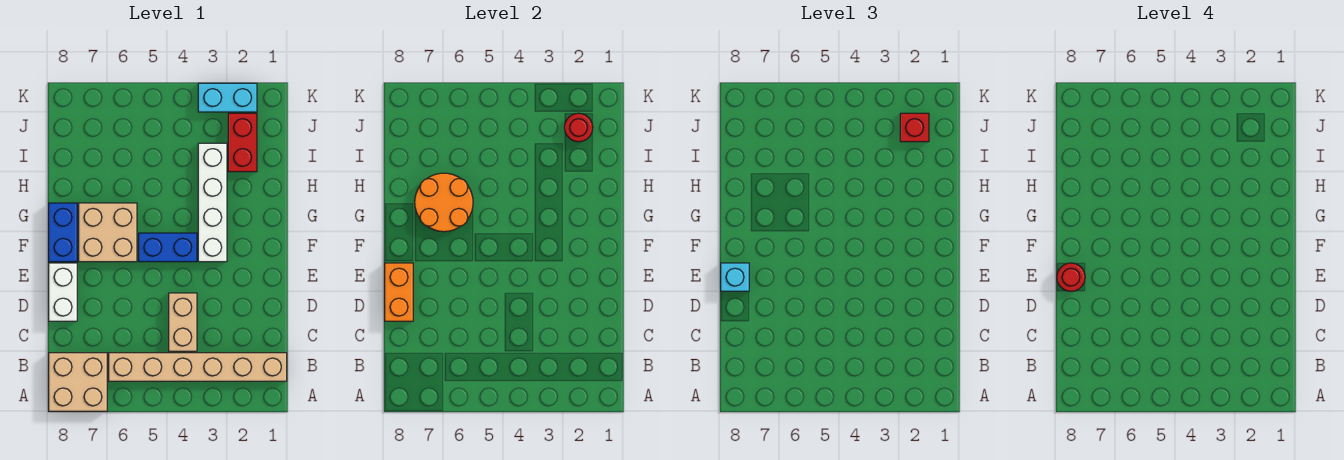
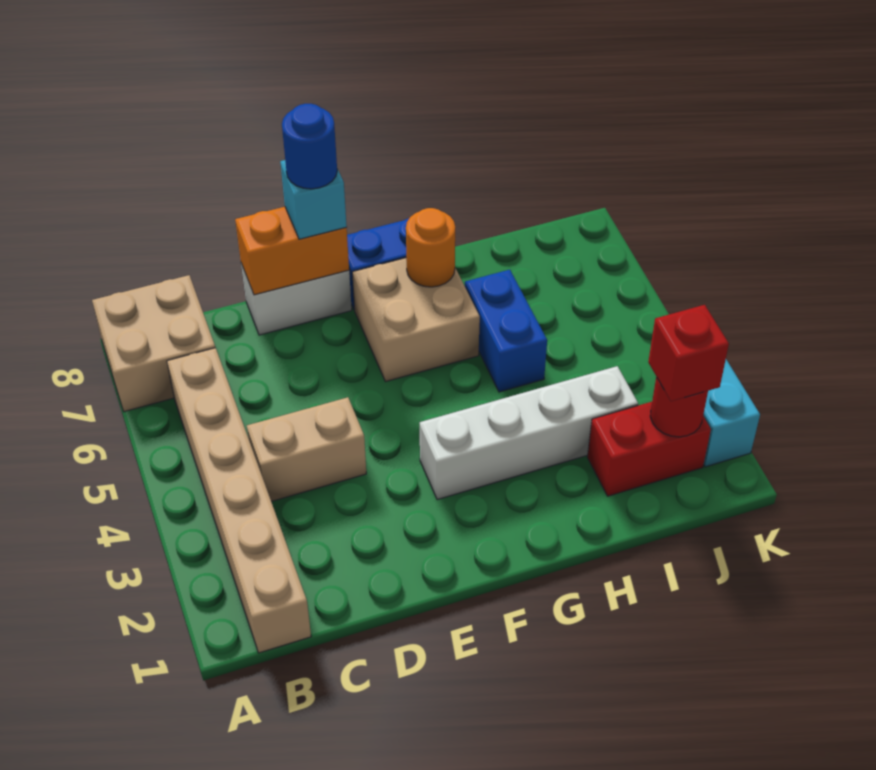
red 1x1 round brick [1057,263,1085,291] -> blue 1x1 round brick [282,104,337,189]
blue 1x2 brick [139,233,197,262] -> blue 1x2 brick moved to [465,270,547,392]
orange 2x2 round brick [415,173,473,232] -> orange 1x1 round brick [406,208,455,287]

